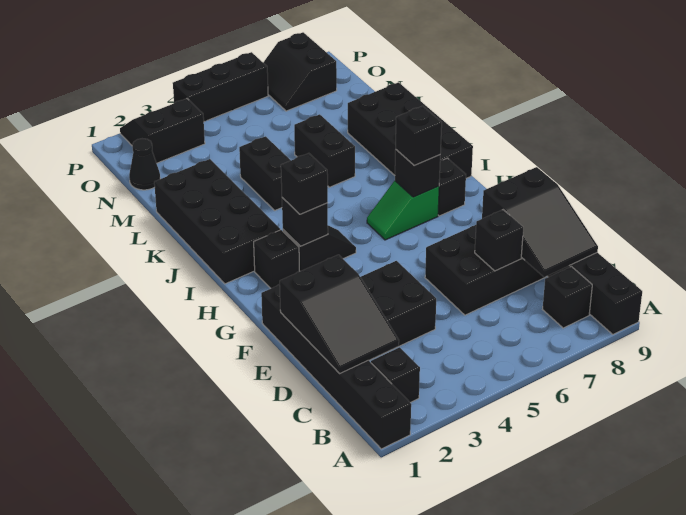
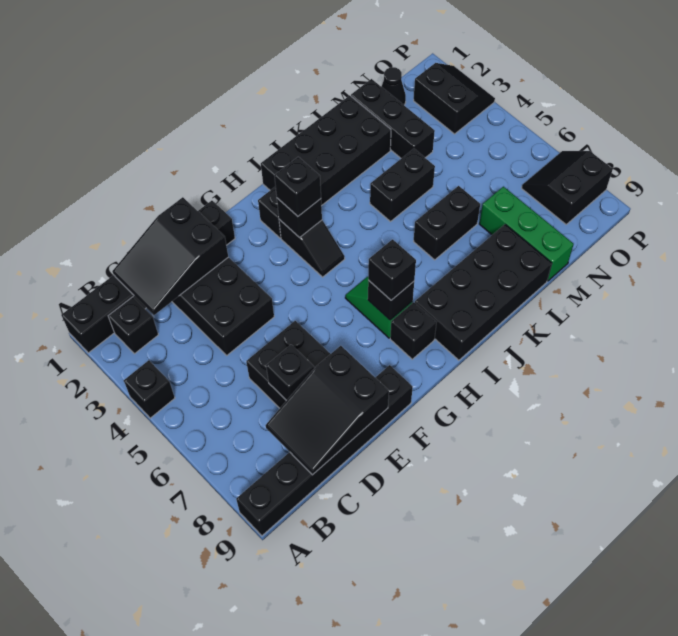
black 1x1 brick [543,266,592,328] -> black 1x1 brick moved to [124,360,175,418]
none -> green 1x3 brick [479,187,574,281]
black 1x3 brick [173,52,268,122] -> black 1x3 brick moved to [351,79,435,158]

